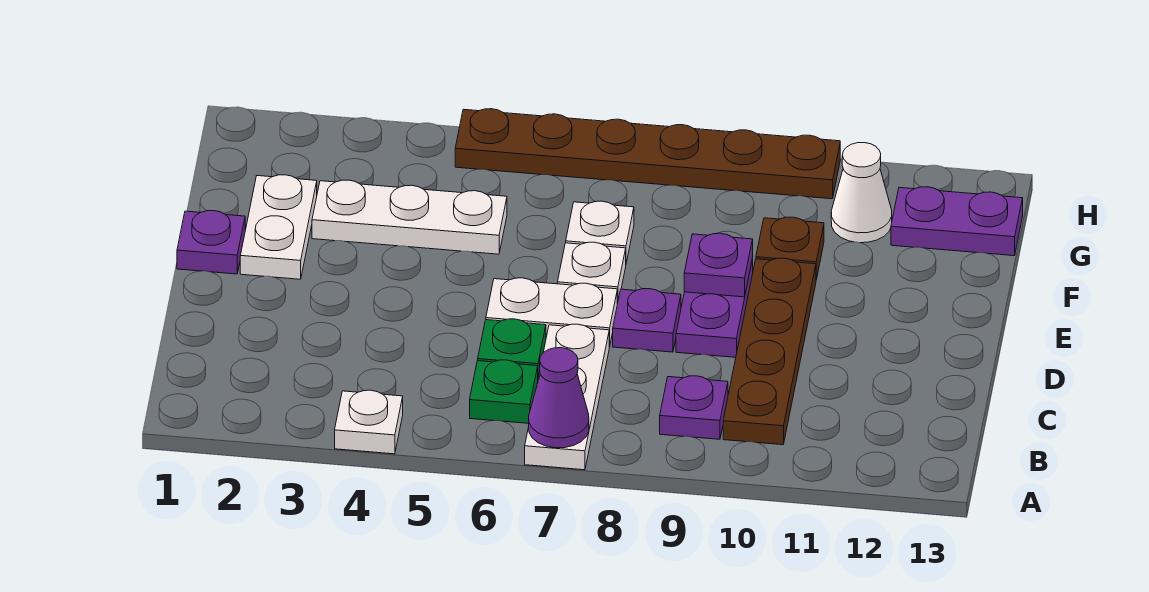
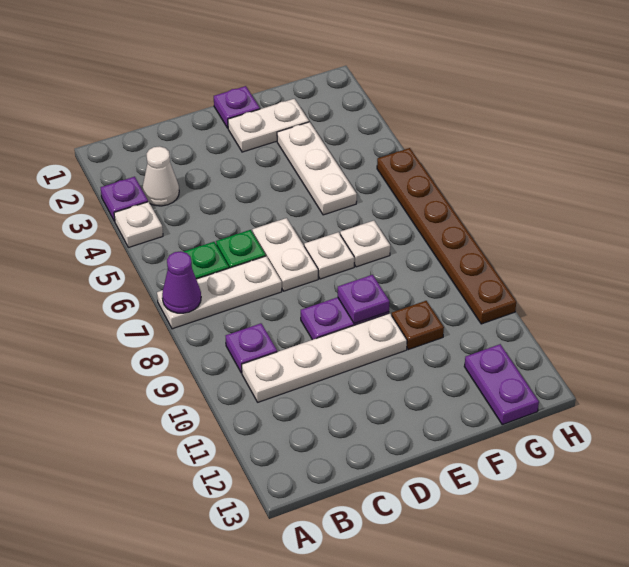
brown 1x4 plate [723,258,816,445] -> white 1x4 plate [242,313,407,402]
purple 1x1 plate [613,289,681,352] -> purple 1x1 plate moved to [101,177,148,221]
white 1x1 cone [831,143,892,243] -> white 1x1 cone moved to [142,146,179,206]

